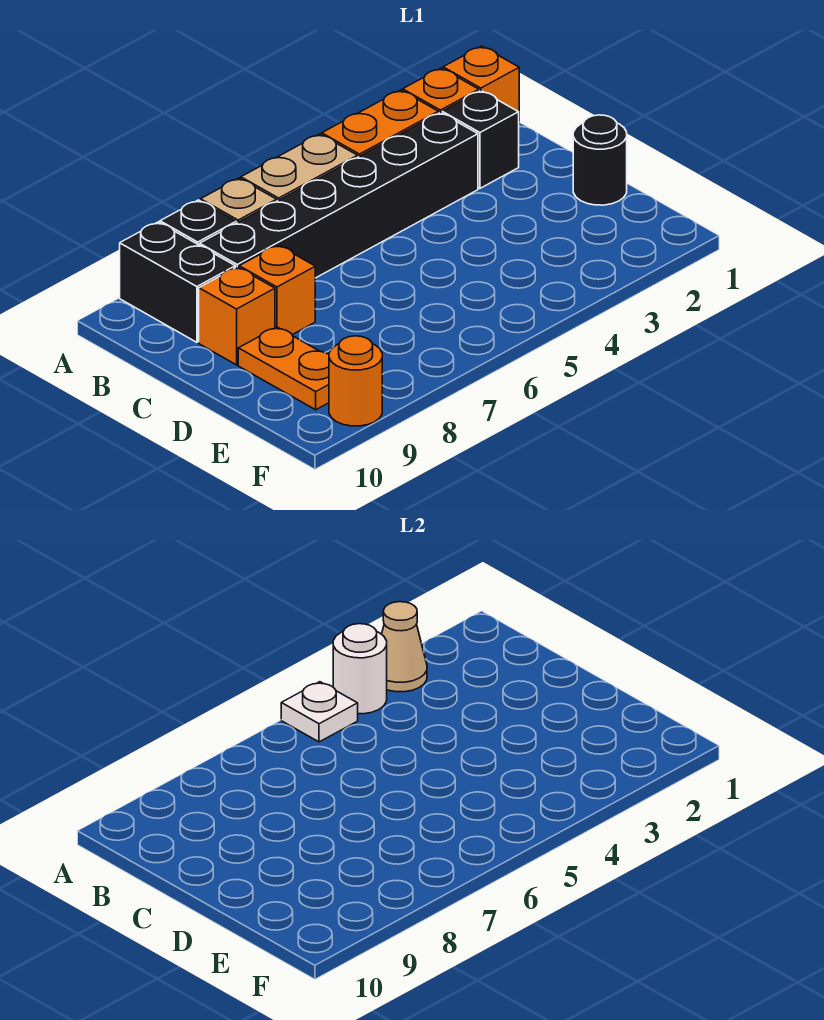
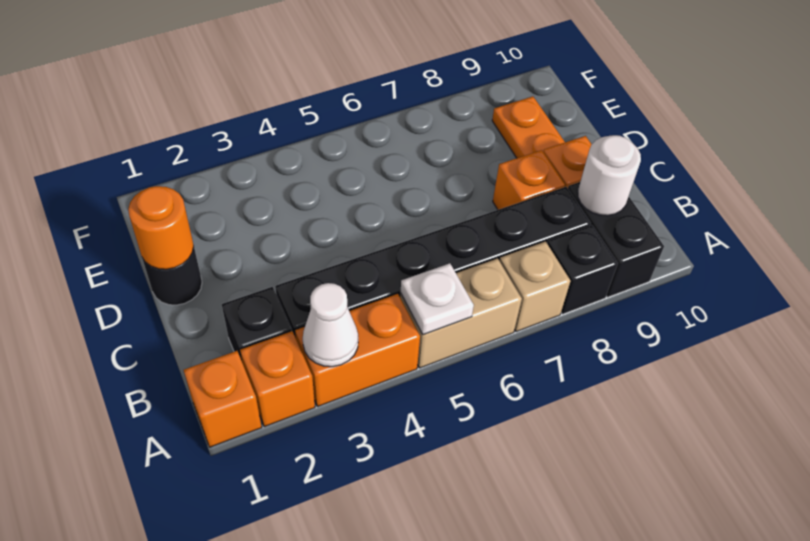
tan 1x1 cone [382,602,427,692] -> white 1x1 cone [303,283,358,367]
white 1x1 round brick [333,624,387,714] -> white 1x1 round brick moved to [578,135,641,216]
orange 1x1 round brick [329,336,382,426] -> orange 1x1 round brick moved to [128,186,194,269]

